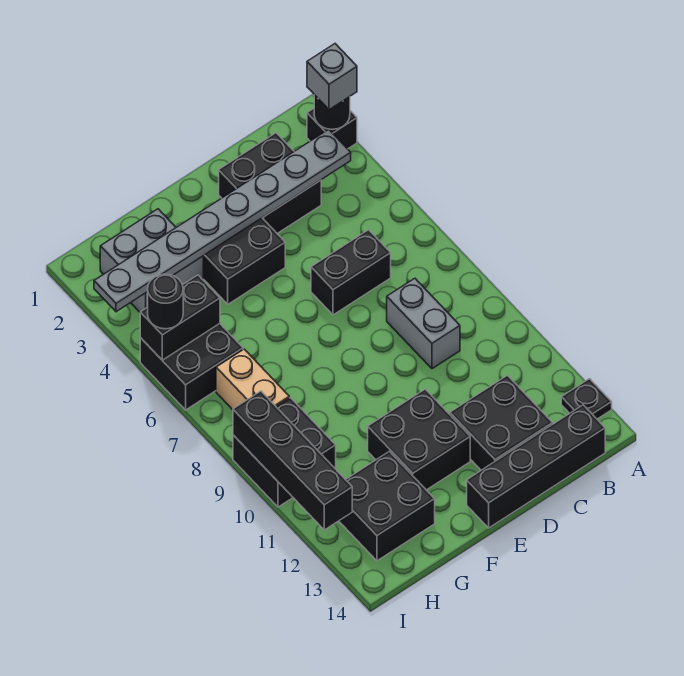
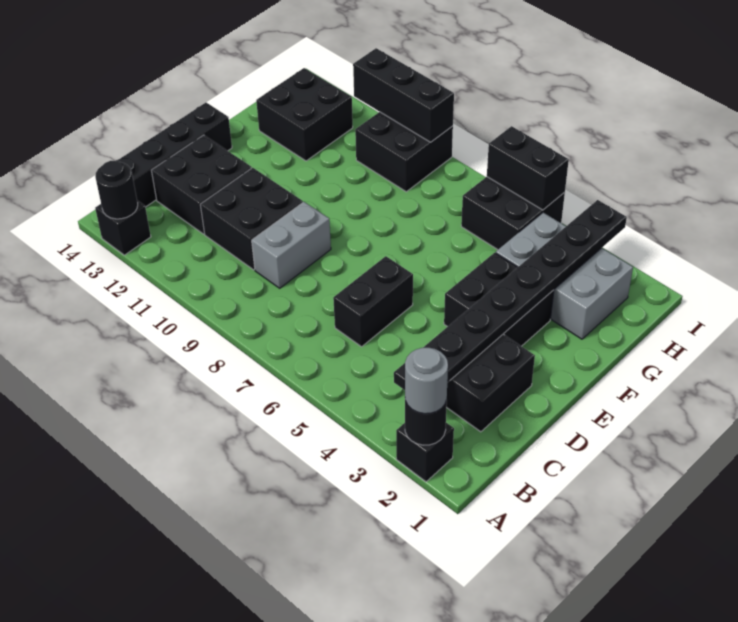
grey 1x1 brick [307,44,357,110] -> grey 1x1 round brick [405,348,448,414]
black 1x1 plate [561,379,612,419] -> black 1x1 brick [95,201,151,255]
grey 1x8 plate [94,129,351,312] -> black 1x8 plate [394,200,627,390]
grey 1x2 brick [387,278,460,369] -> grey 1x2 brick turned to [252,202,331,288]
black 2x2 brick [368,389,470,490] -> black 2x2 brick moved to [200,168,303,270]
grey 2x2 brick [100,209,203,312] -> grey 2x3 brick [496,213,633,339]
black 1x2 brick [140,275,220,360] -> black 1x2 brick turned to [487,126,569,210]
tan 1x2 brick [216,349,289,410] -> none
black 1x1 round brick [148,274,183,329] -> black 1x1 round brick moved to [95,161,138,219]
black 1x4 brick [233,391,352,530] -> black 1x3 brick [353,48,454,142]

